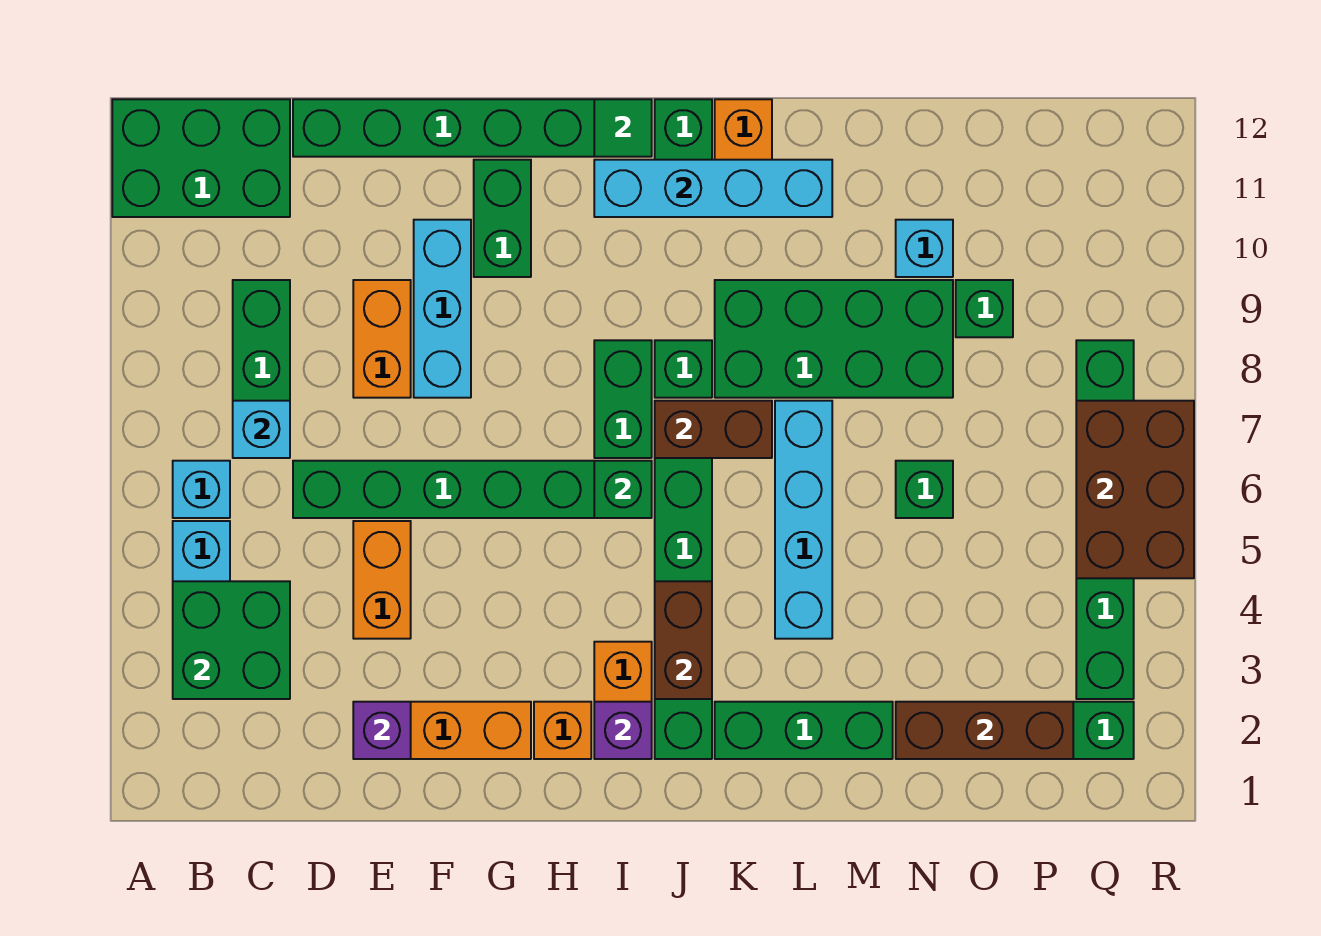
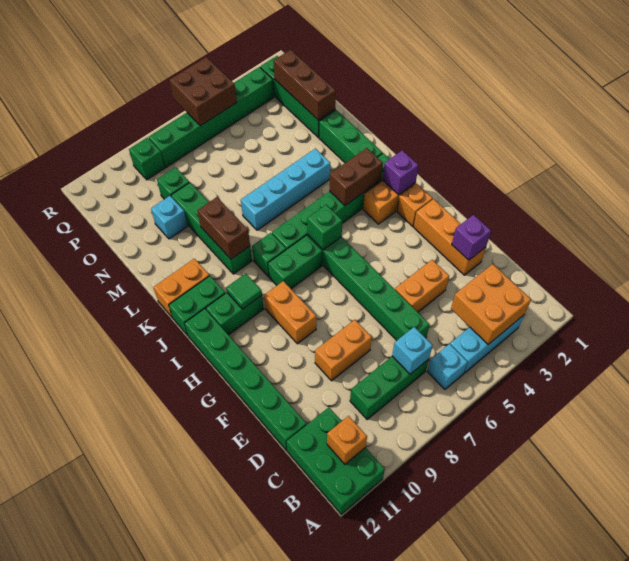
green 2x2 brick [173,581,290,699] -> orange 2x2 brick [451,264,531,344]
none -> orange 1x1 brick [327,416,367,464]
cyan 1x3 brick [414,220,471,398] -> none
none -> orange 1x2 brick [264,281,316,344]
green 1x2 brick [474,160,531,277] -> green 1x2 brick moved to [206,293,264,335]
cyan 1x4 brick [594,160,832,217] -> none
green 1x1 tile [594,99,652,157] -> green 1x1 tile moved to [226,273,262,309]
brown 1x2 brick [655,401,772,458] -> brown 1x2 brick moved to [197,197,250,259]
green 2x4 brick [715,280,953,398] -> green 1x4 brick [171,183,252,274]
green 1x1 brick [896,461,953,518] -> green 1x1 brick moved to [129,137,165,180]
brown 2x3 brick [1076,401,1194,578] -> brown 2x2 brick [169,57,237,126]

